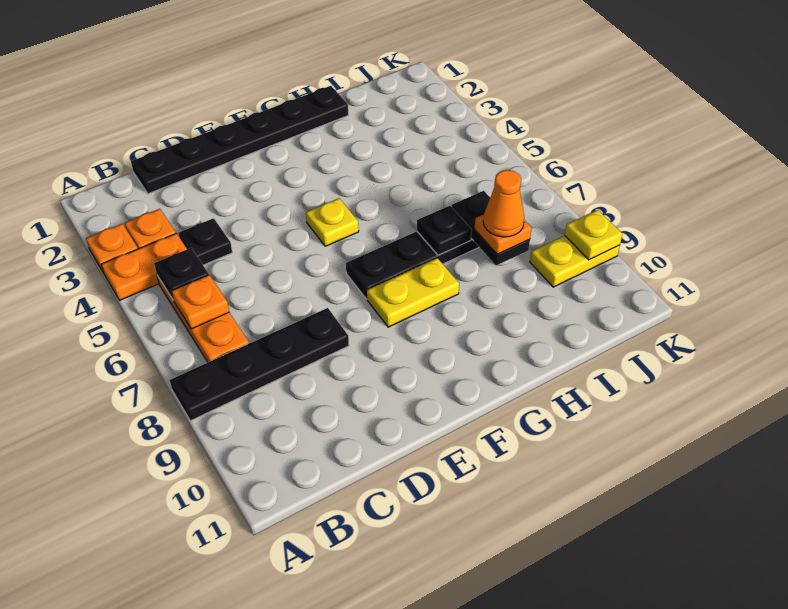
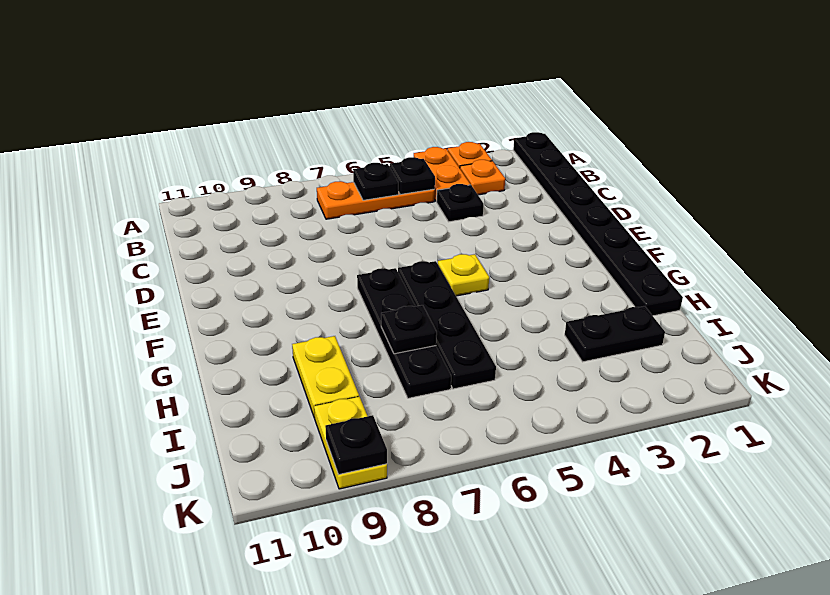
black 1x4 plate [170,308,349,421] -> black 1x4 plate moved to [398,261,496,389]
orange 1x1 plate [172,275,229,329] -> black 1x1 plate [353,163,398,200]
black 1x6 plate [131,86,348,194] -> black 1x8 plate [513,132,683,316]
yellow 1x2 plate [367,258,459,327] -> yellow 1x2 plate moved to [292,336,359,418]
black 1x2 plate [451,191,530,266] -> black 1x2 plate moved to [565,306,665,362]
orange 1x1 plate [475,214,532,254] -> none
orange 1x1 cone [483,170,524,237] -> none
yellow 1x1 plate [565,210,622,260] -> black 1x1 plate [325,415,387,475]

